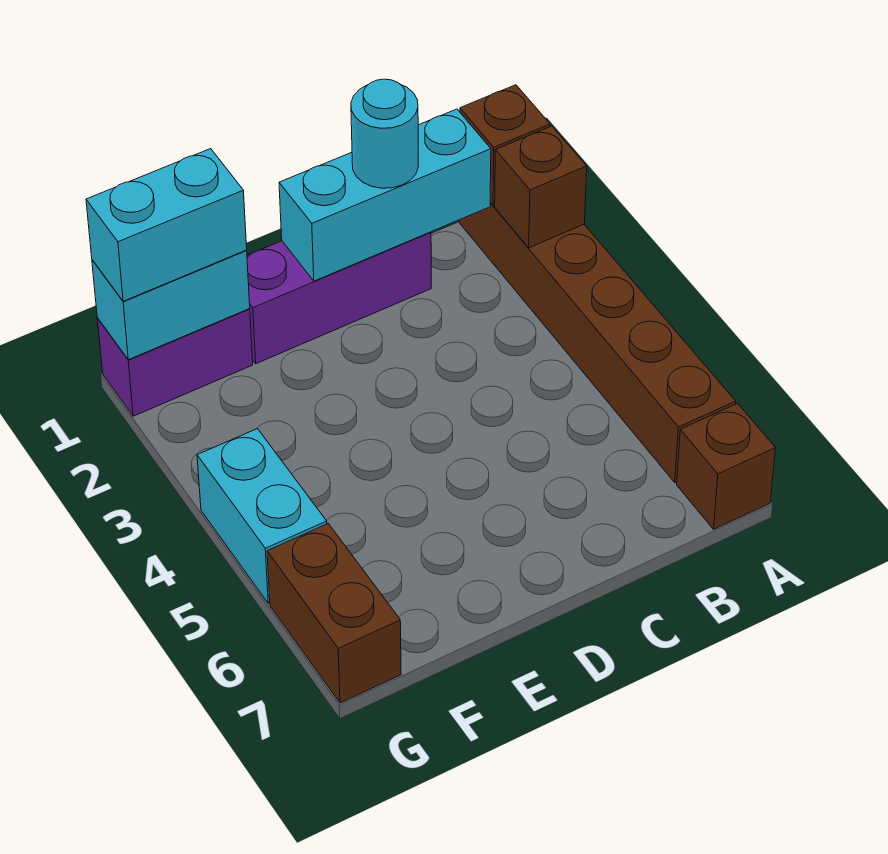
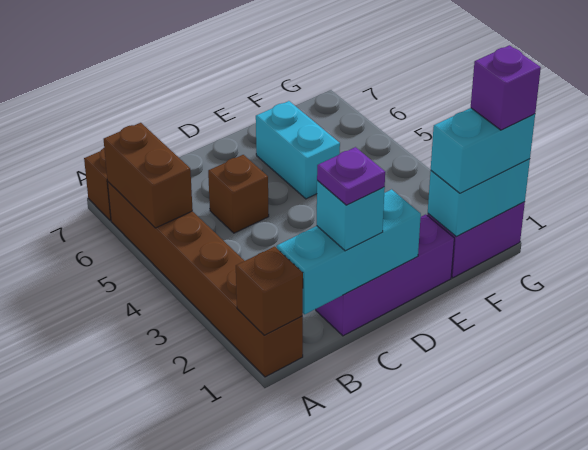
brown 1x1 brick [495,126,587,248] -> brown 1x1 brick moved to [208,155,269,233]
cyan 1x1 round brick [351,79,419,188] -> cyan 1x1 brick [317,180,385,251]
none -> purple 1x1 plate [317,147,385,205]
none -> purple 1x1 brick [471,45,541,130]
cyan 1x2 brick [197,429,327,603] -> cyan 1x2 brick moved to [256,101,340,199]
brown 1x2 brick [267,524,401,703] -> brown 1x2 brick moved to [104,123,193,228]

